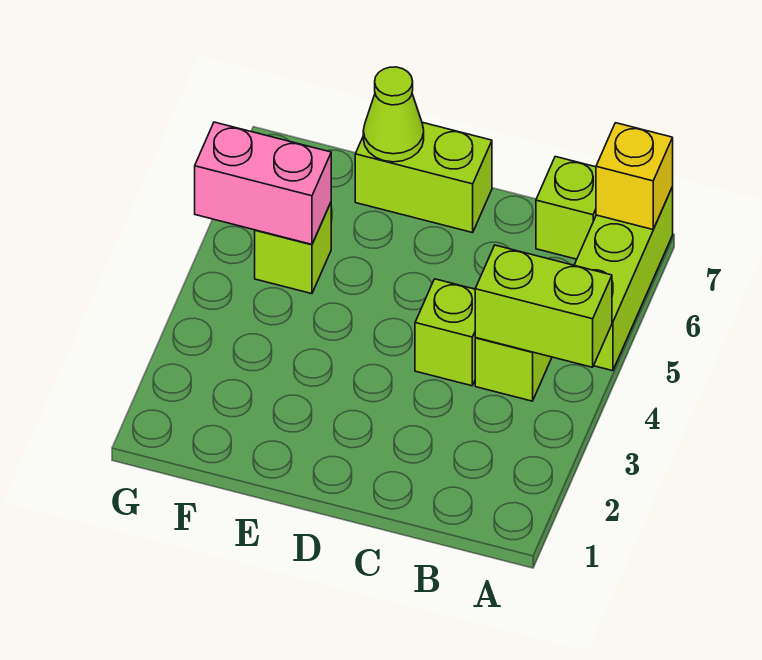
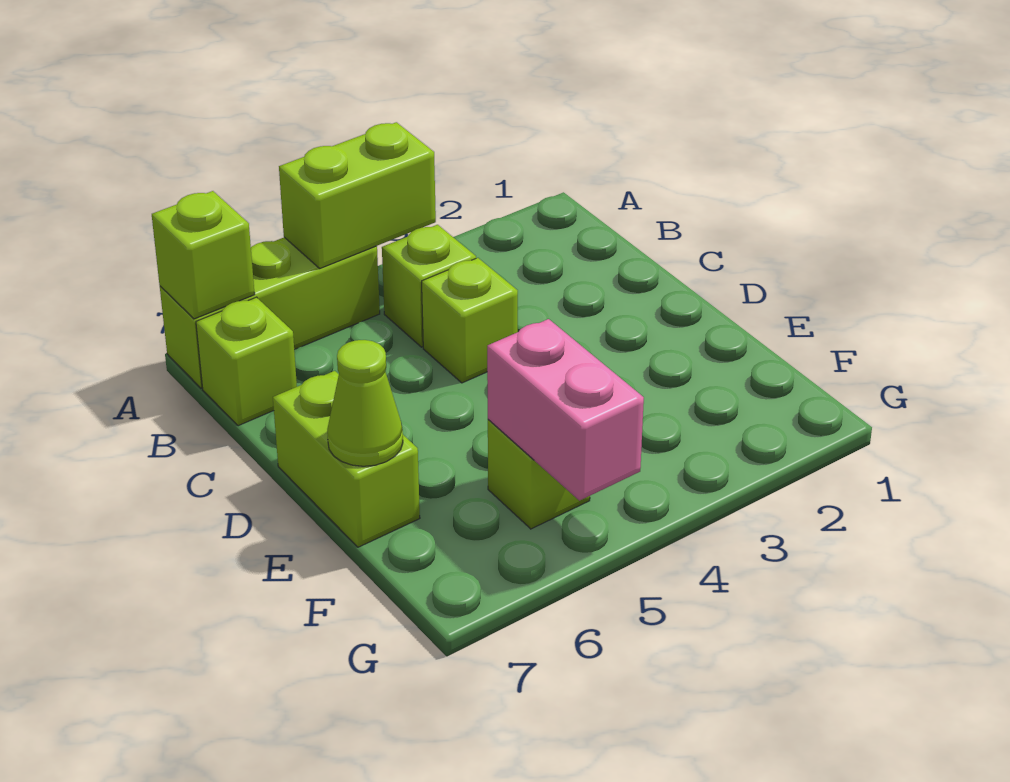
lime 1x2 brick [475,245,612,367] -> lime 1x2 brick turned to [279,122,436,268]
yellow 1x1 brick [596,123,673,230] -> lime 1x1 brick [152,191,255,319]

